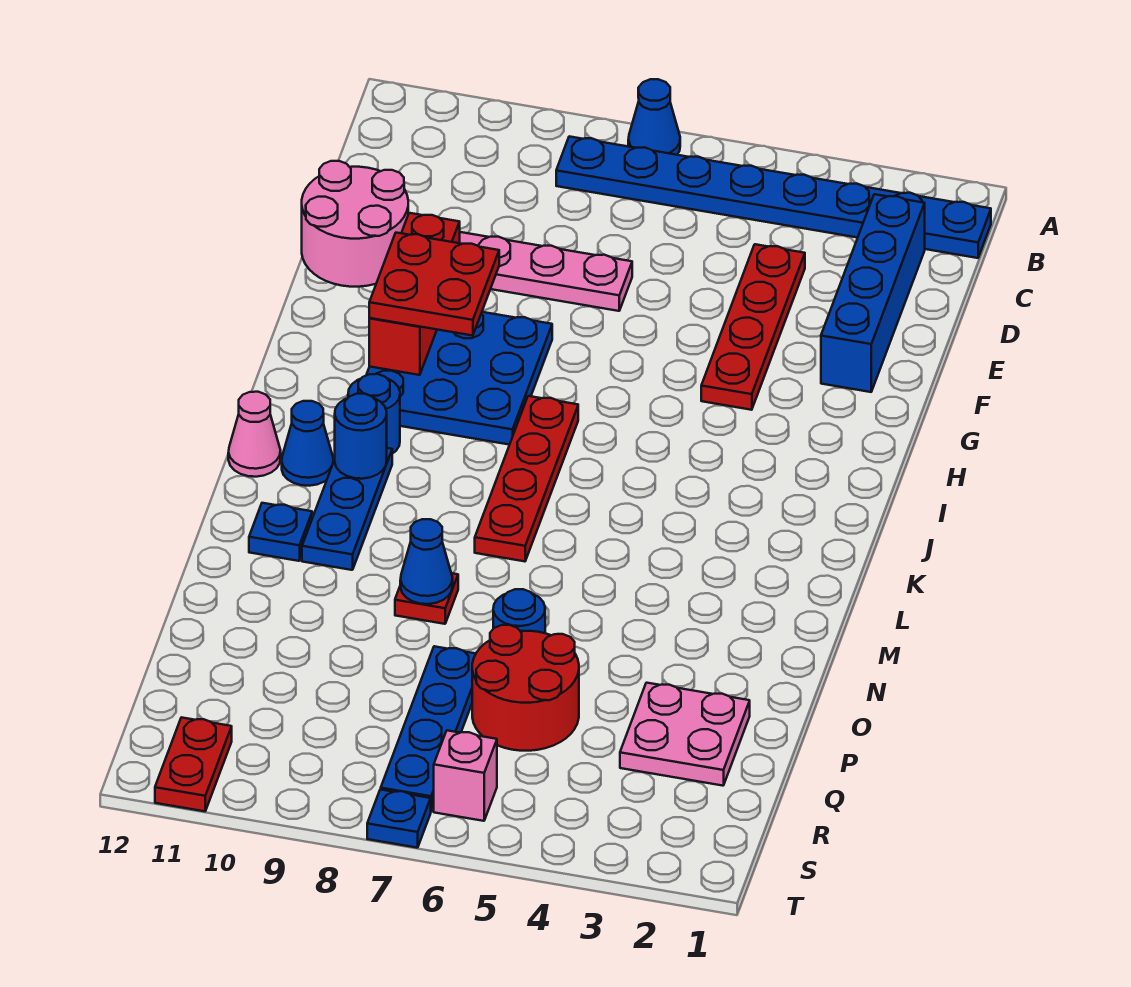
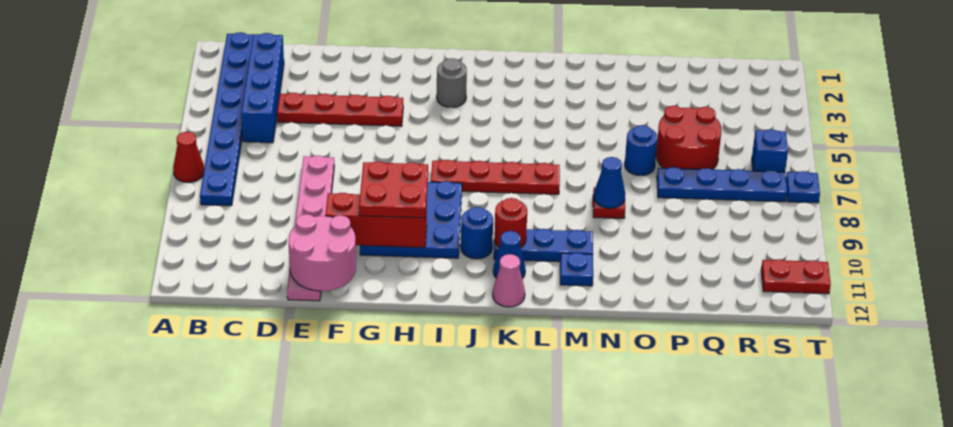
blue 1x1 cone [628,79,680,155] -> red 1x1 cone [173,132,204,182]
blue 1x4 brick [821,194,925,392] -> blue 1x4 brick turned to [241,33,284,143]
none -> grey 1x1 round brick [437,58,467,107]
blue 1x1 round brick [335,394,387,479] -> red 1x1 round brick [494,198,527,247]
pink 2x2 plate [620,683,750,786] -> none
pink 1x1 brick [434,730,497,821] -> blue 1x1 brick [752,129,788,172]

